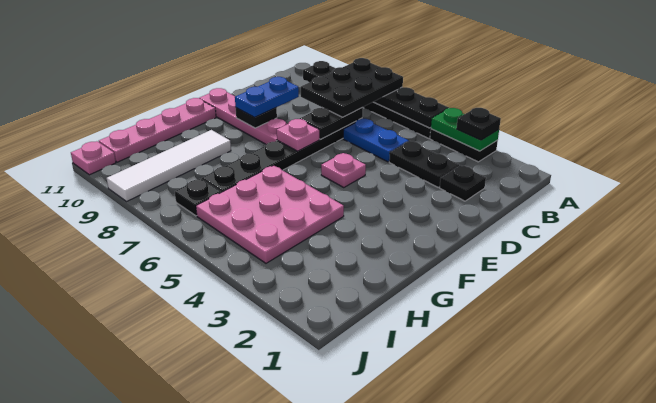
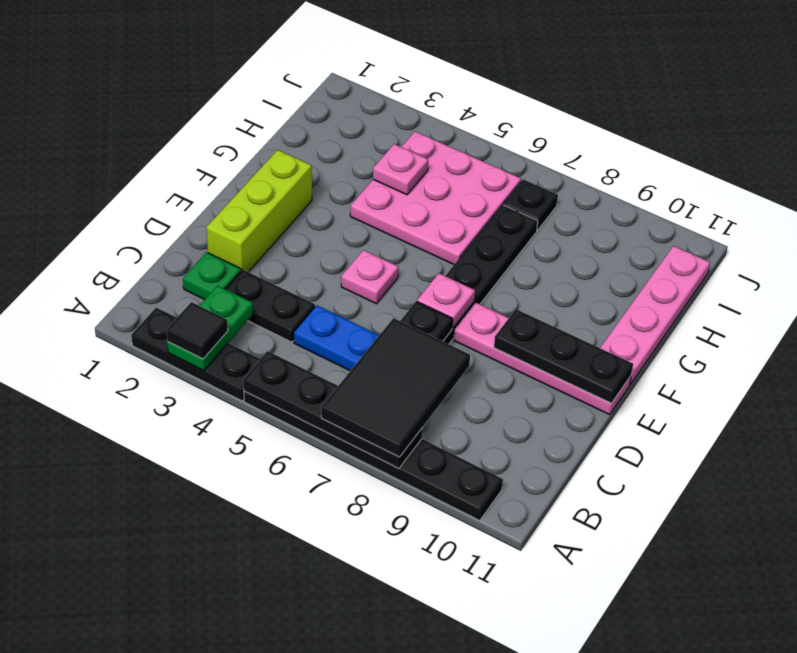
black 1x2 plate [430,129,498,162] -> black 1x3 plate [131,308,260,401]
green 1x2 plate [431,108,499,151] -> green 1x2 plate turned to [167,286,253,371]
black 1x1 plate [457,108,501,140] -> black 1x1 tile [166,302,228,359]
black 2x3 plate [301,58,403,117] -> black 2x3 tile [321,318,470,457]
black 1x1 plate [440,165,486,201] -> green 1x1 plate [183,252,241,300]
none -> lime 1x3 brick [206,150,312,272]
blue 1x2 plate [235,77,299,117] -> none
black 1x1 plate [236,108,277,128] -> black 1x3 plate [494,309,633,403]
white 1x4 tile [107,130,231,201] -> none
pink 1x1 plate [71,141,116,175] -> pink 1x1 plate moved to [373,144,428,195]

